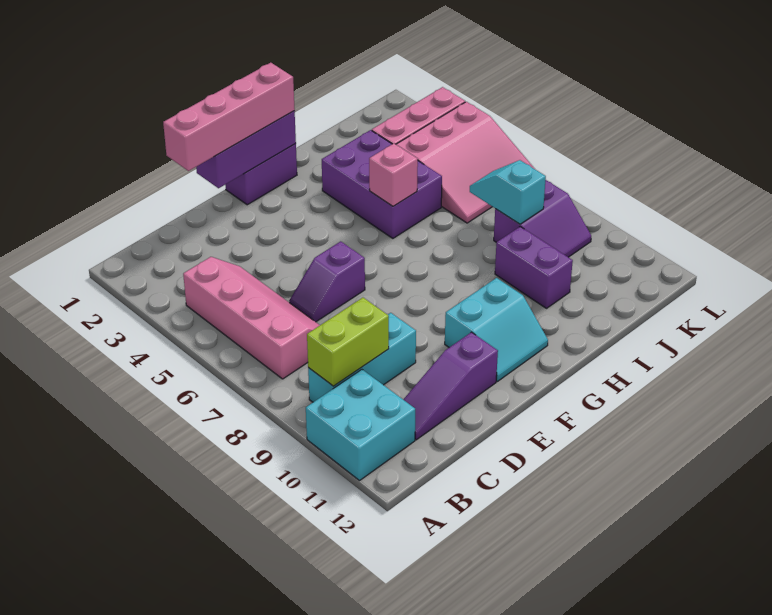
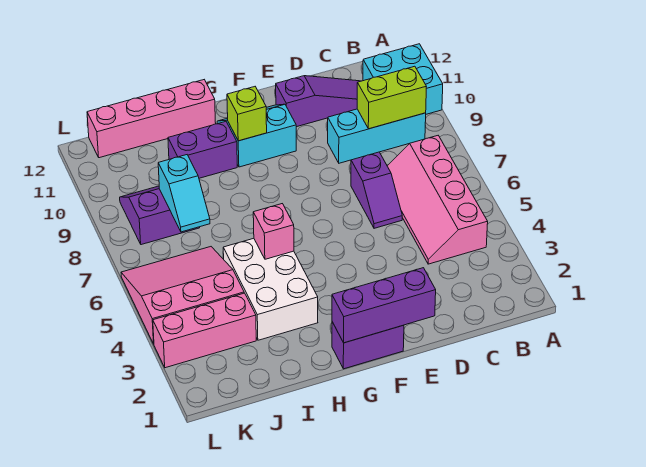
pink 1x4 brick [163,63,295,171] -> pink 1x4 brick moved to [87,80,216,158]
purple 1x2 slope [289,241,365,322] -> purple 1x2 slope turned to [351,152,402,228]
none -> lime 1x1 brick [227,87,267,141]
purple 2x3 brick [322,130,442,238] -> white 2x3 brick [223,238,318,340]
purple 1x2 brick [495,227,573,308] -> purple 1x2 brick turned to [168,122,237,178]

